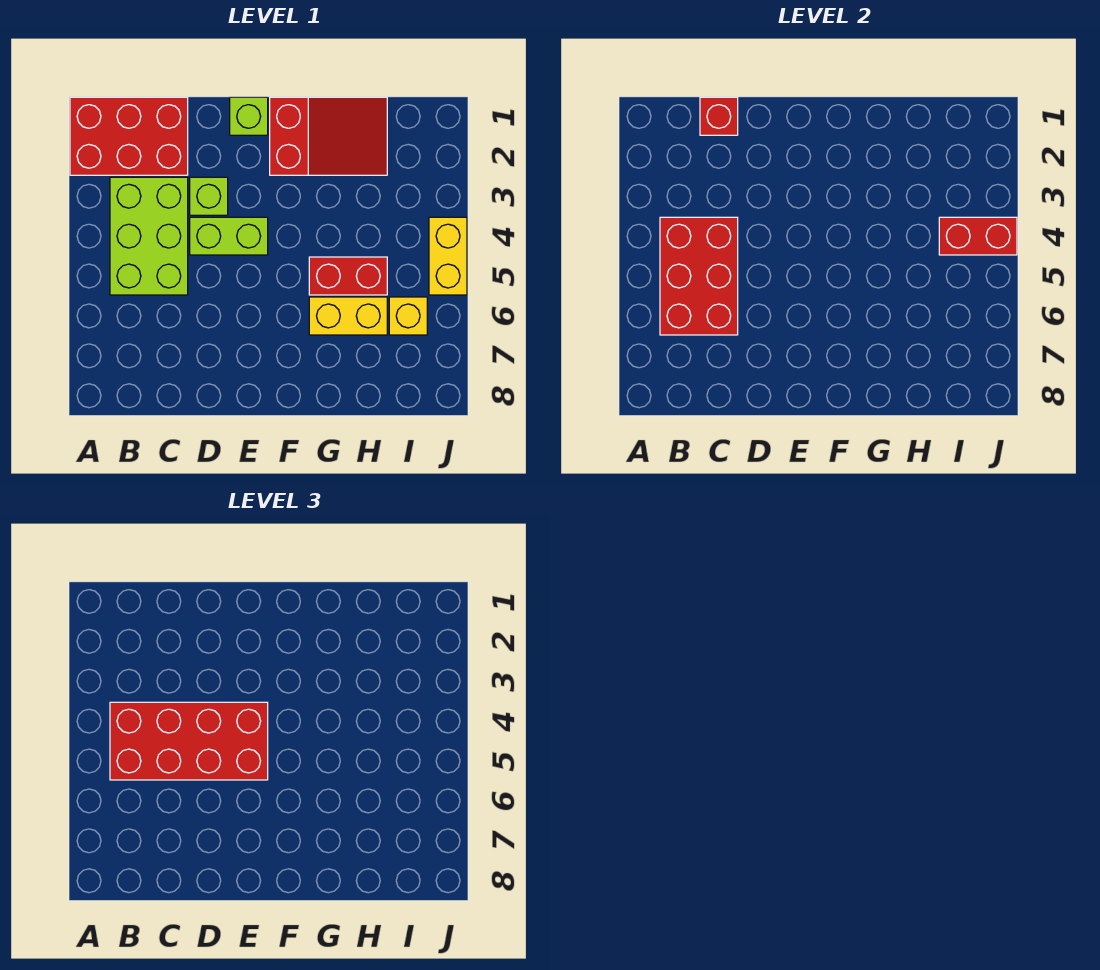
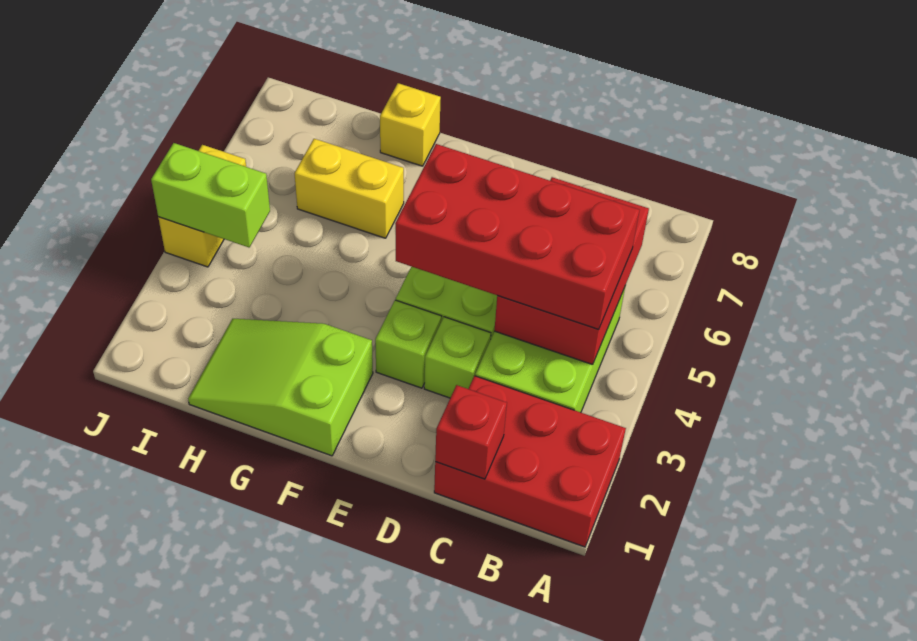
lime 1x1 brick [230,97,268,135] -> lime 1x1 brick moved to [375,300,441,388]
red 2x3 slope [270,97,387,175] -> lime 2x3 slope [188,319,373,456]
red 1x2 brick [309,257,387,295] -> none
red 1x2 brick [939,217,1017,255] -> lime 1x2 brick [151,143,270,247]
yellow 1x1 brick [389,297,427,335] -> yellow 1x1 brick moved to [380,83,441,166]

